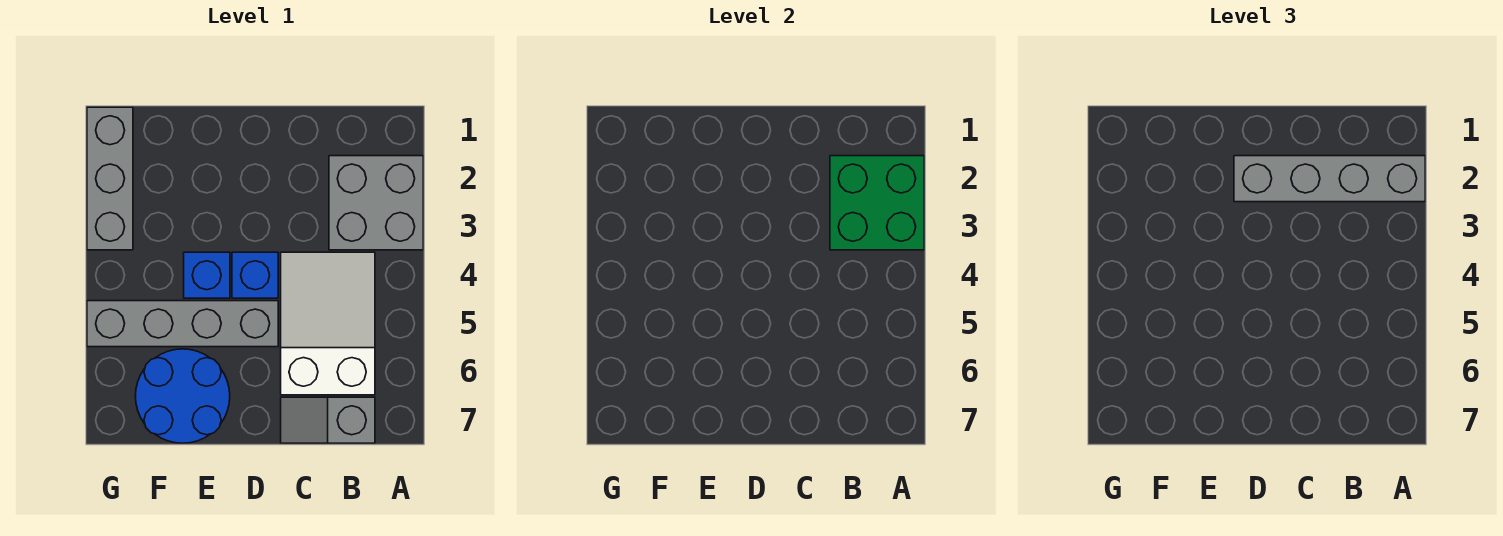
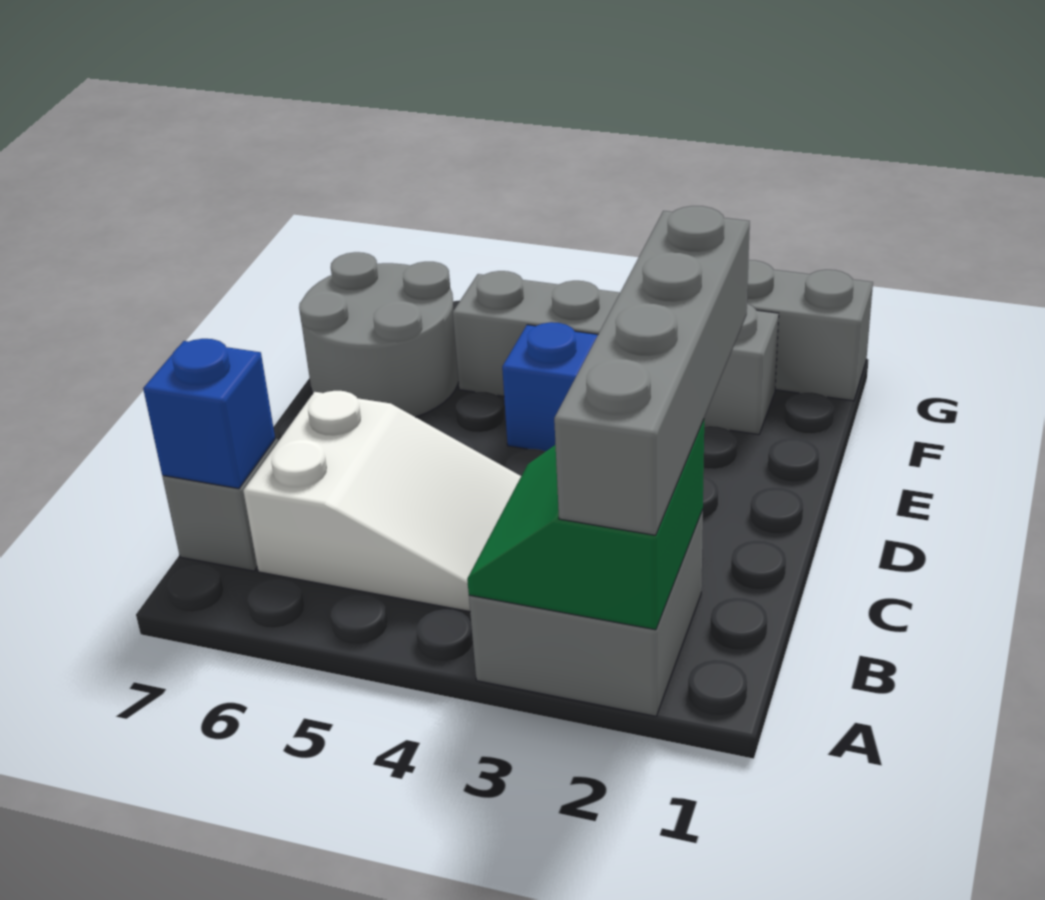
green 2x2 brick [830,156,924,250] -> green 2x2 slope [467,420,704,630]
blue 1x1 brick [232,252,278,298] -> blue 1x1 brick moved to [143,339,275,489]
grey 1x4 brick [87,301,278,347] -> grey 1x4 brick turned to [453,271,779,435]
blue 2x2 round brick [135,349,230,443] -> grey 2x2 round brick [299,252,459,417]

